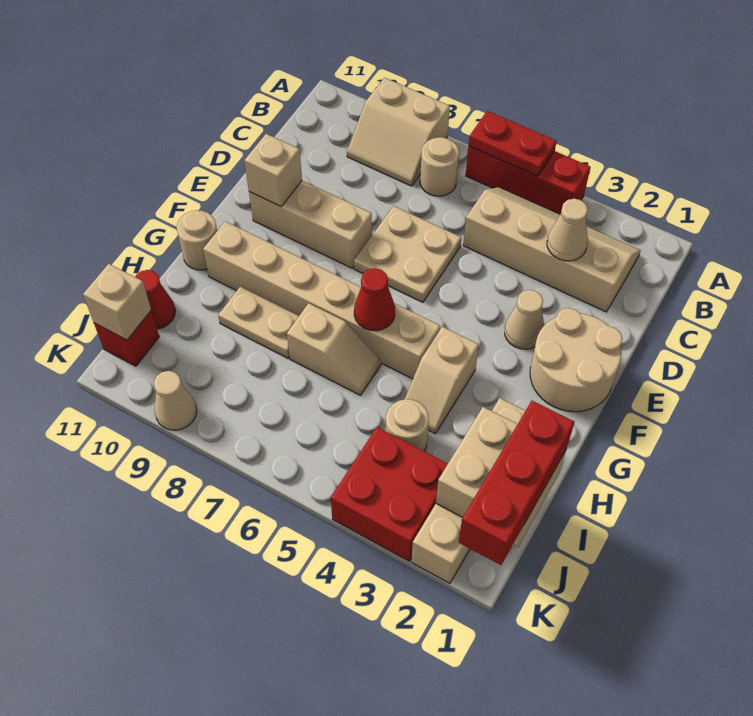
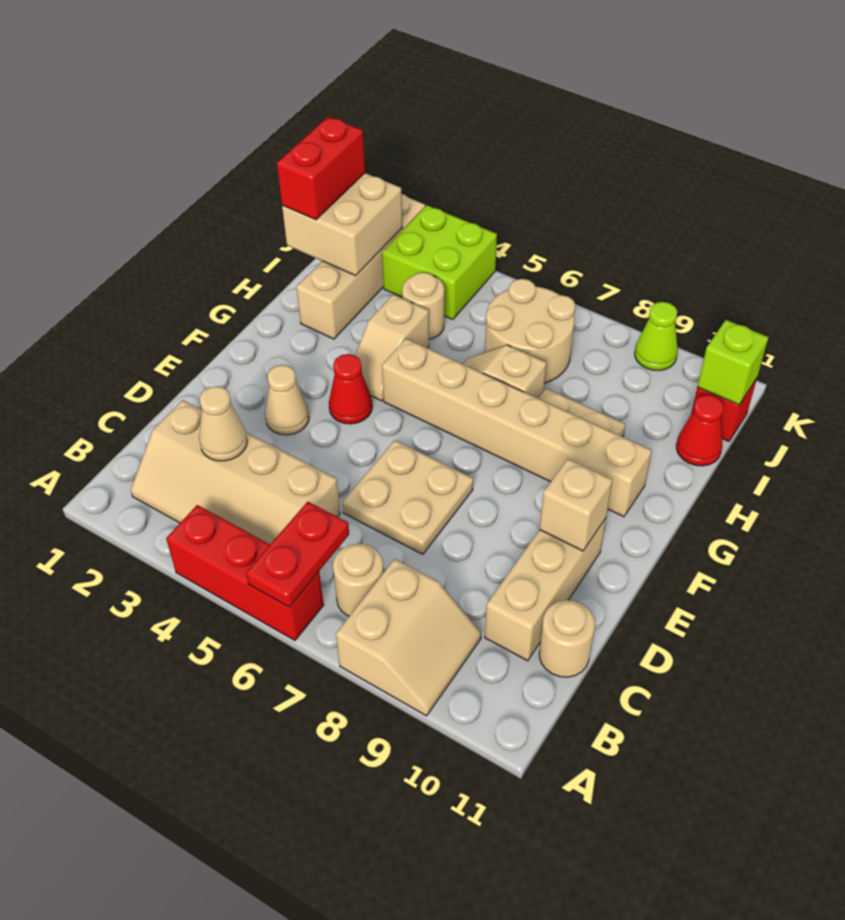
red 1x2 plate [469,111,557,176] -> red 1x2 plate turned to [246,502,349,607]
tan 2x2 slope [347,78,450,186] -> tan 2x2 slope turned to [336,559,481,716]
tan 2x2 round brick [530,308,622,412] -> tan 2x2 round brick moved to [485,279,575,383]
tan 1x3 brick [249,181,372,268] -> tan 1x3 brick turned to [485,518,606,661]
tan 1x2 slope [405,327,479,434] -> tan 1x2 slope turned to [355,295,429,401]
red 1x1 cone [354,268,395,331] -> red 1x1 cone moved to [329,354,372,424]
tan 1x1 round brick [177,210,217,270] -> tan 1x1 round brick moved to [539,600,595,677]
red 1x3 brick [459,401,574,565] -> red 1x2 brick [277,117,365,220]
red 2x2 brick [331,427,448,561] -> lime 2x2 brick [382,205,497,320]
tan 1x1 brick [83,264,151,340] -> lime 1x1 brick [697,320,769,405]
tan 1x1 cone [154,371,197,430] -> lime 1x1 cone [635,302,678,371]

